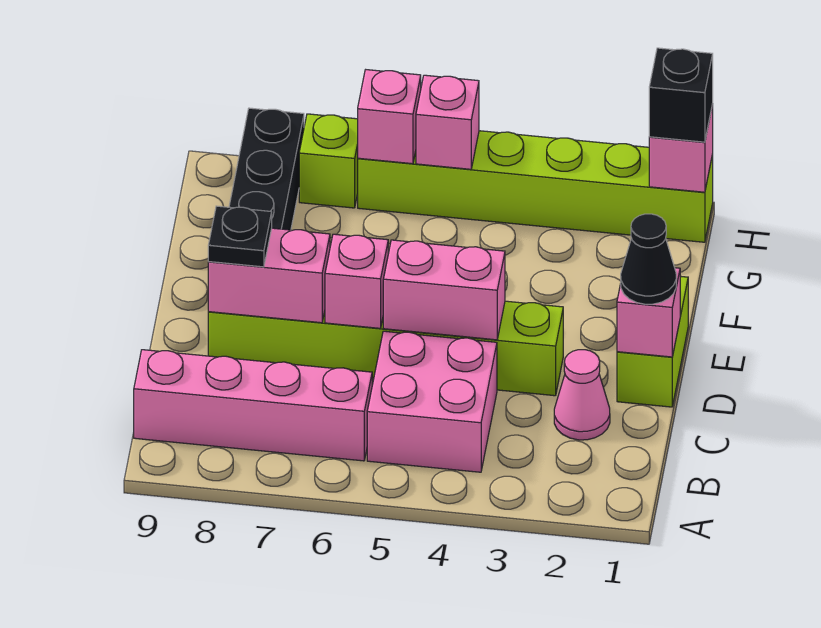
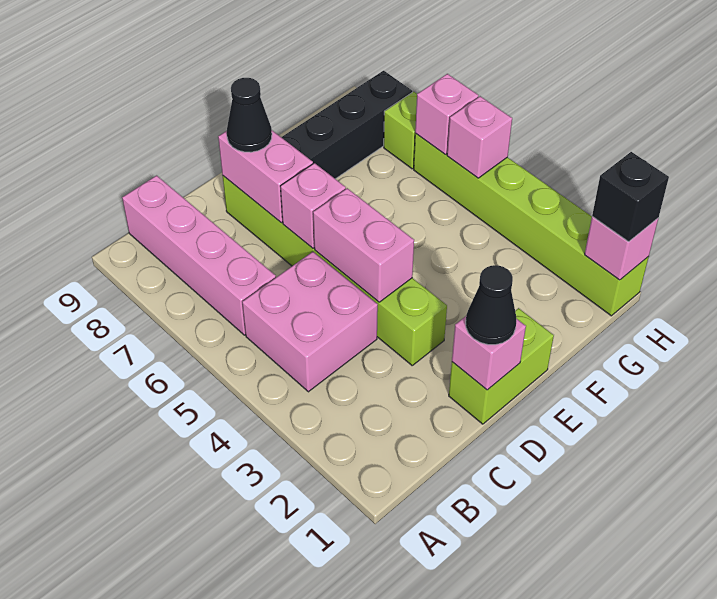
pink 1x1 cone [554,350,610,440] -> none
black 1x1 plate [208,206,272,267] -> black 1x1 cone [227,78,272,152]

